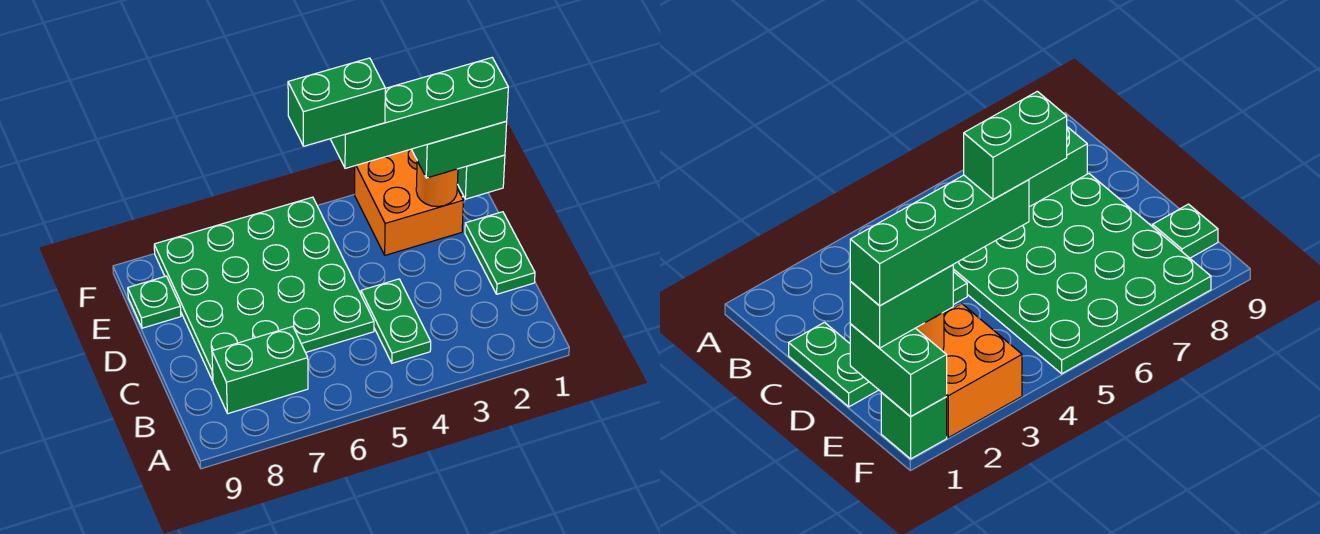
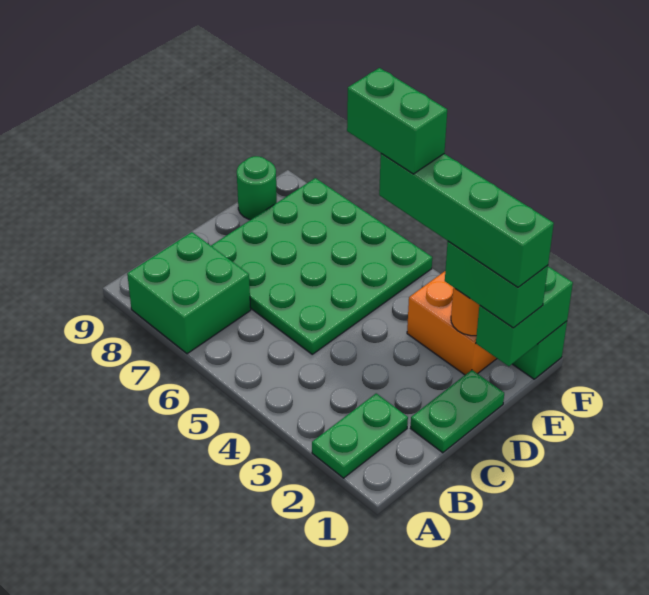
green 1x2 plate [361,279,431,363] -> green 1x2 plate moved to [312,393,408,478]
green 1x2 brick [212,326,308,414] -> green 2x2 brick [127,232,251,354]
green 1x1 plate [128,276,181,328] -> green 1x1 round brick [237,156,277,220]

